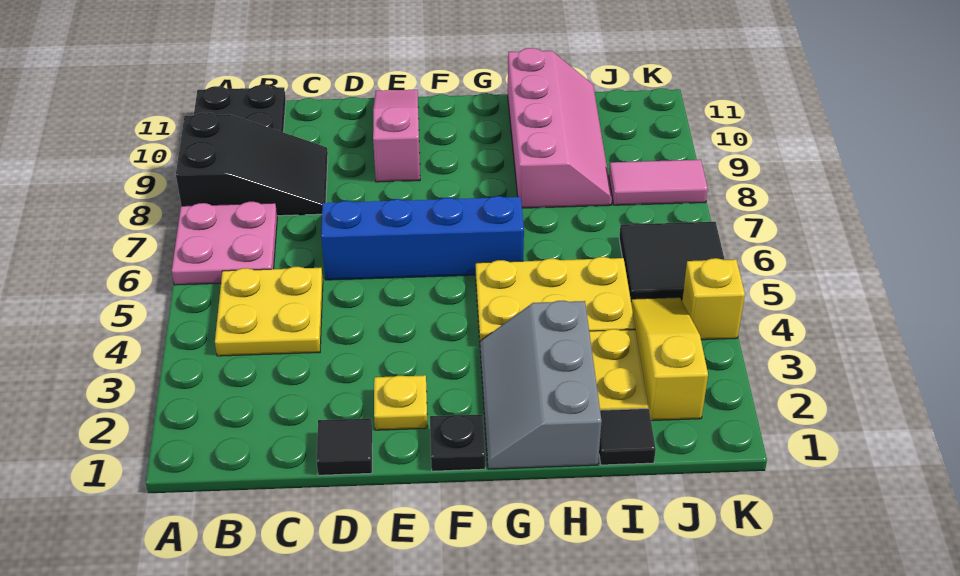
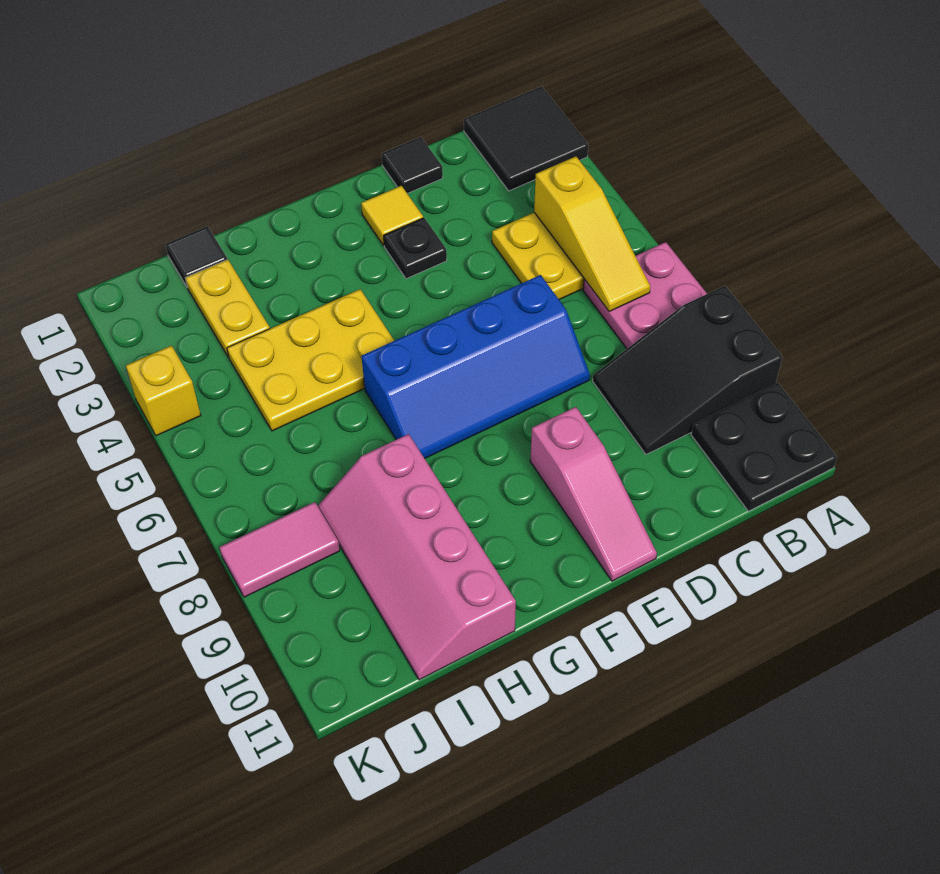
yellow 1x1 plate [374,375,428,430] -> yellow 1x1 tile [361,186,423,245]
black 1x1 plate [430,414,485,471] -> black 1x1 plate moved to [384,218,447,279]
grey 2x3 slope [480,300,602,469] -> none
yellow 1x3 slope [631,297,708,421] -> yellow 1x3 slope moved to [534,157,650,311]
black 2x2 tile [619,222,725,300] -> black 2x2 tile moved to [464,86,588,191]

